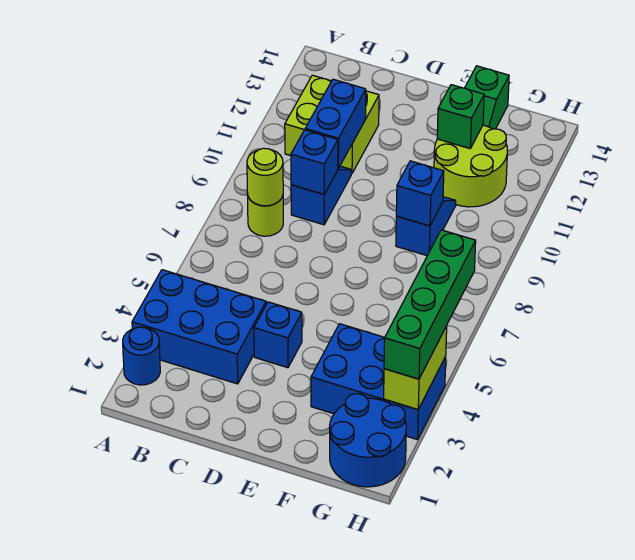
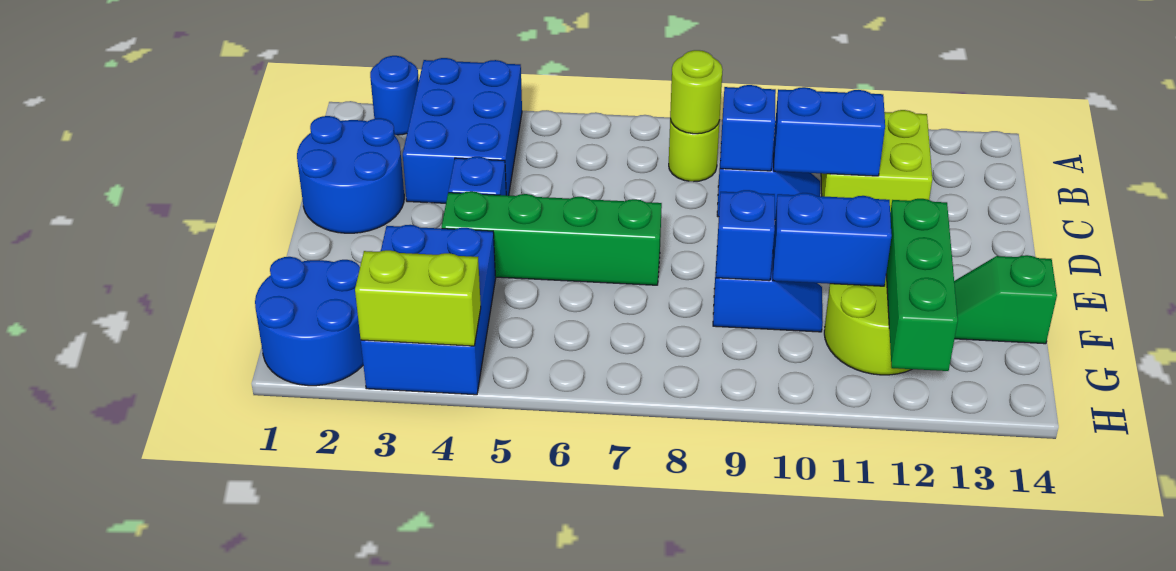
none -> blue 2x2 round brick [297,116,404,233]
none -> blue 1x2 brick [773,193,892,286]
green 1x1 brick [437,85,484,149] -> green 1x3 brick [886,199,958,371]
green 1x4 brick [384,230,476,379] -> green 1x4 brick moved to [442,191,662,285]

